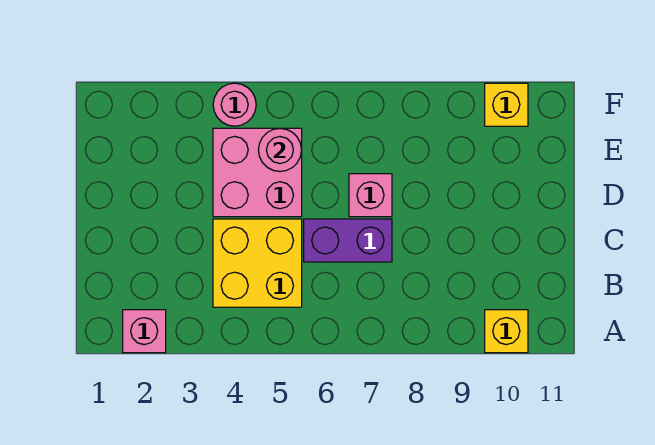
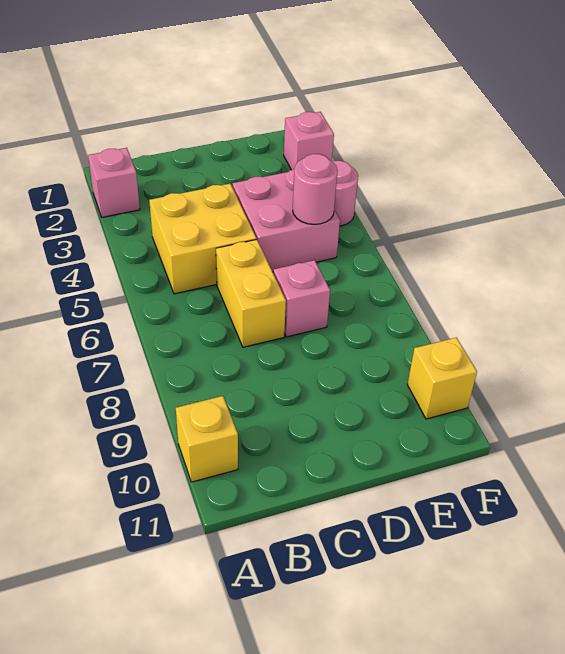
purple 1x2 brick [304,219,392,262] -> yellow 1x2 brick [216,239,286,347]
none -> pink 1x1 brick [284,112,334,170]

